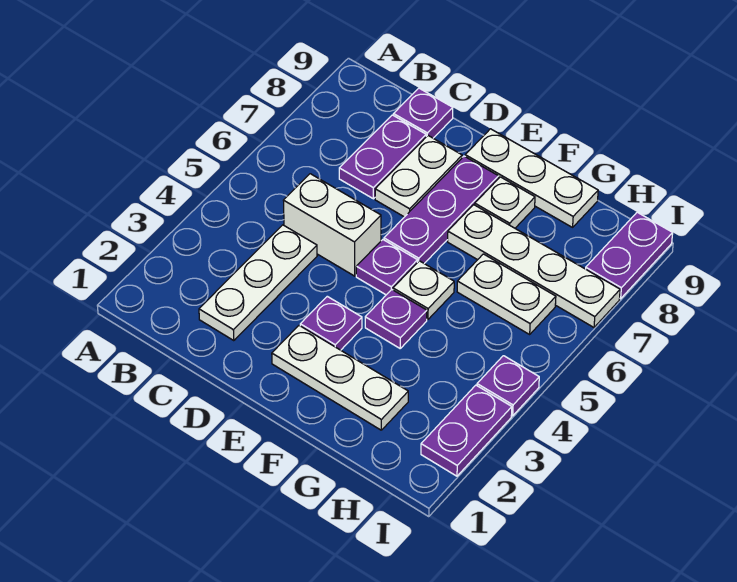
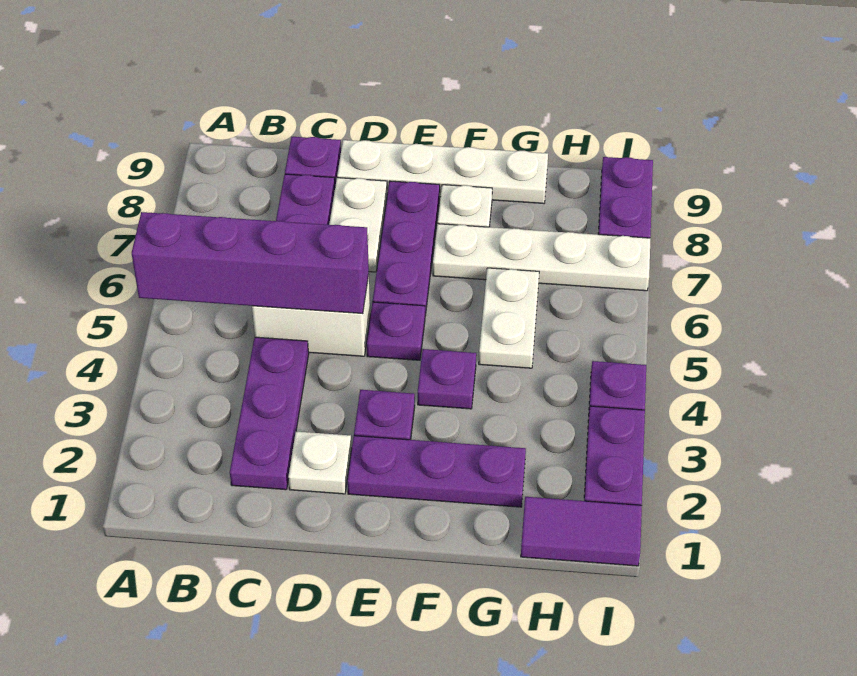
none -> purple 1x4 brick [132,212,369,314]
white 1x3 plate [199,225,317,341] -> purple 1x3 plate [230,337,309,490]
white 1x3 plate [272,326,408,430] -> purple 1x3 plate [347,436,526,507]
white 1x3 plate [465,129,598,227] -> white 1x4 plate [337,140,548,203]
white 1x1 plate [393,261,454,319] -> white 1x1 plate moved to [288,431,352,494]
white 1x2 plate [457,254,556,334] -> white 1x2 plate turned to [479,268,539,368]
none -> purple 1x2 tile [521,497,642,566]

